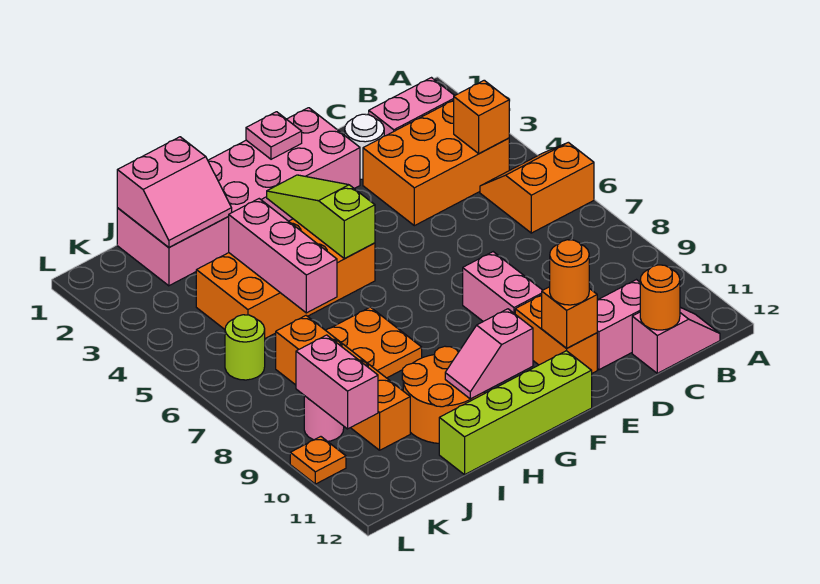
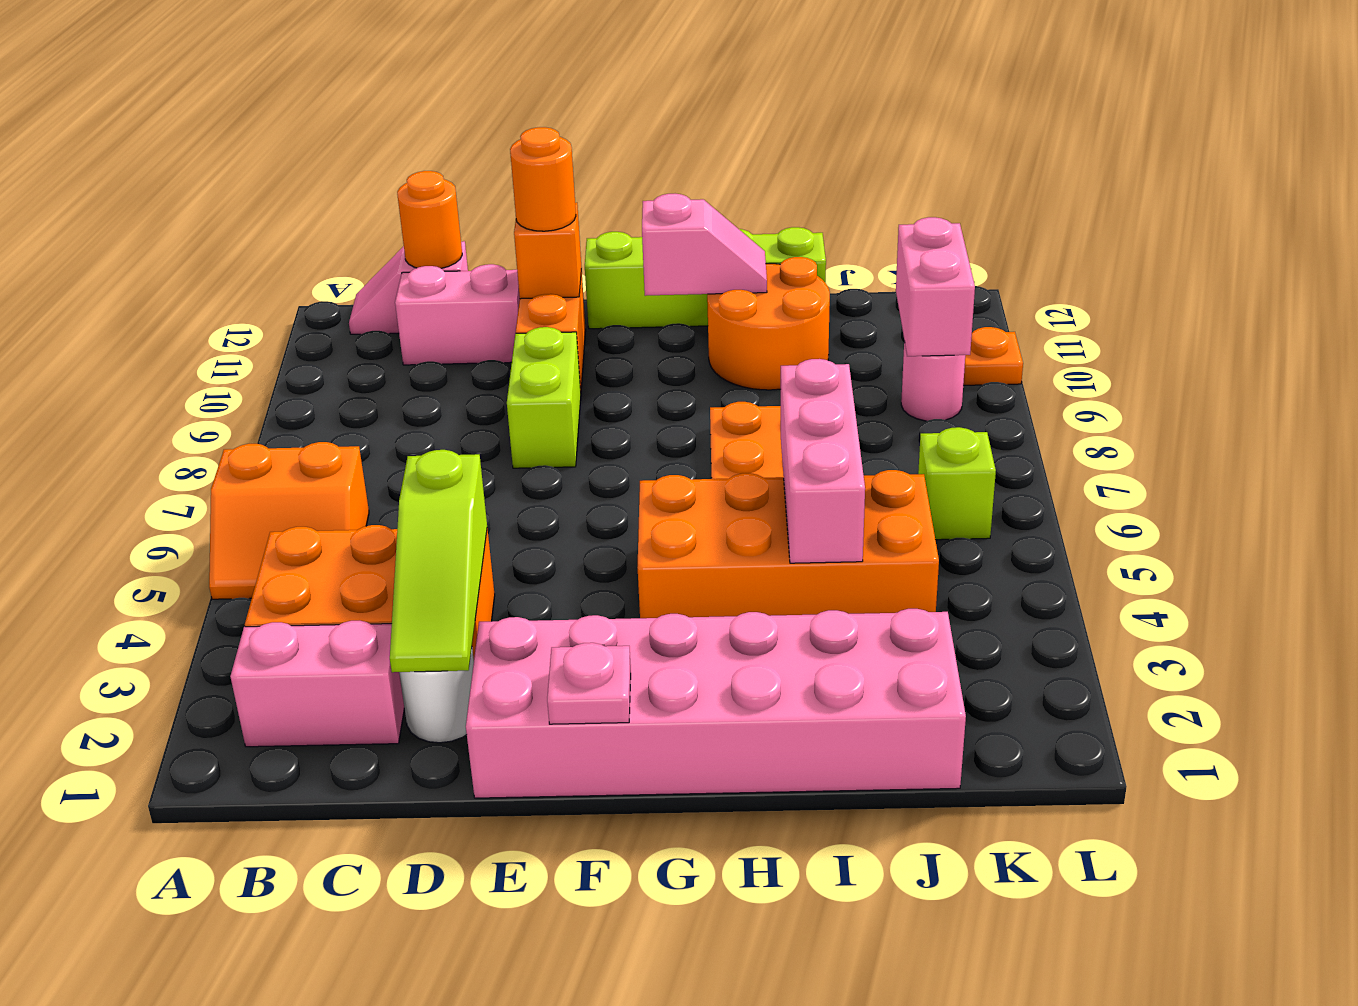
orange 1x1 brick [454,80,509,154] -> none
pink 1x2 brick [463,252,543,321] -> lime 1x2 brick [507,327,581,468]
lime 1x3 slope [267,175,375,258] -> lime 1x3 slope moved to [390,450,487,672]
pink 2x2 slope [117,137,232,247] -> none
orange 1x4 brick [276,316,410,450] -> none
lime 1x1 round brick [225,315,265,380] -> lime 1x1 brick [918,427,996,540]

